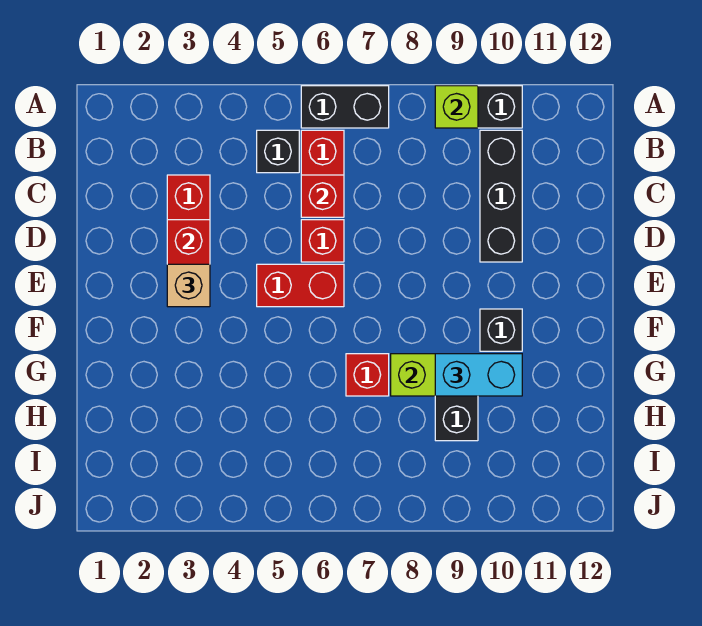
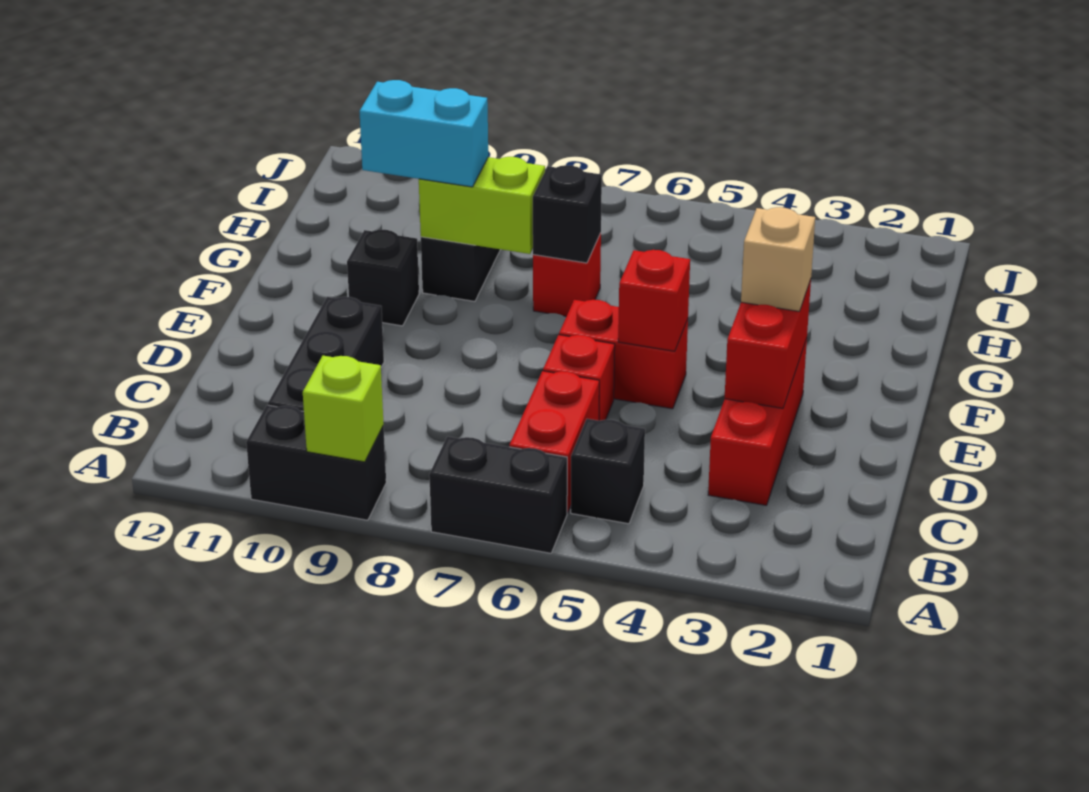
red 1x1 brick [301,175,344,217] -> red 1x1 brick moved to [618,250,690,351]
none -> black 1x1 brick [533,165,602,263]

